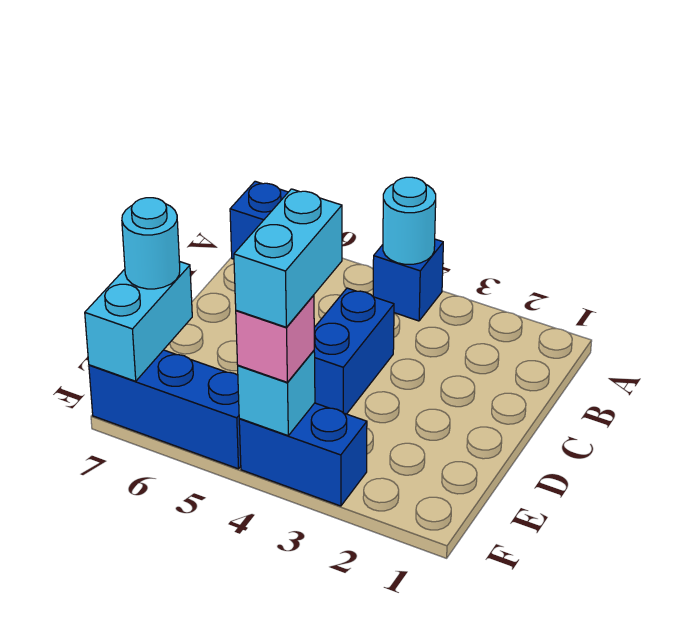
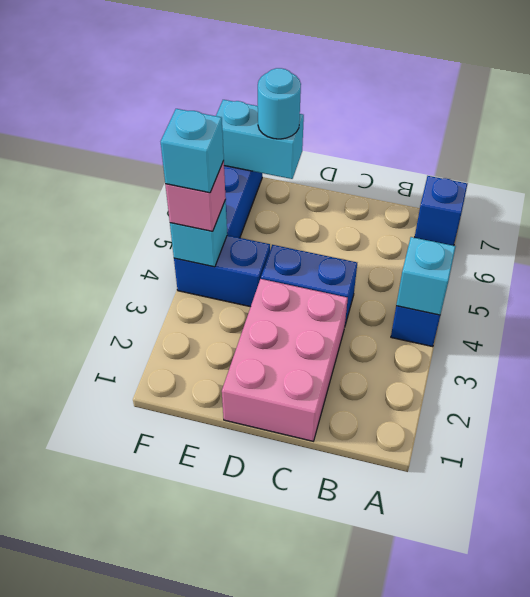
cyan 1x1 round brick [383,177,436,264] -> cyan 1x1 brick [396,237,456,315]
none -> pink 2x3 brick [222,279,348,441]
cyan 1x2 brick [234,189,342,327] -> cyan 1x1 brick [161,109,224,193]
blue 1x2 brick [239,403,367,506] -> blue 1x2 brick turned to [174,235,270,307]

